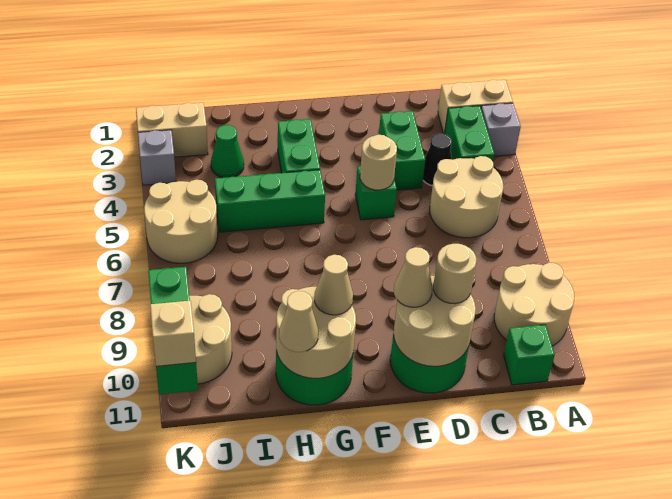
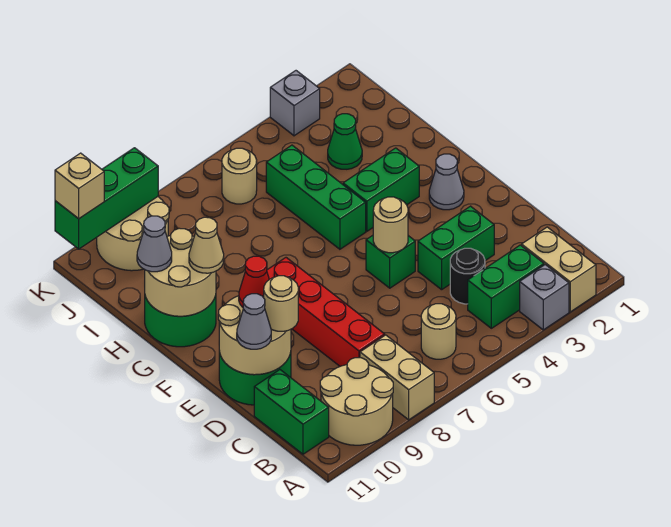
tan 2x2 round brick [430,156,503,238] -> tan 1x1 round brick [421,304,456,359]
green 1x1 brick [504,325,555,385] -> green 1x2 brick [254,370,329,454]
black 1x1 cone [423,133,452,186] -> black 1x1 round brick [450,248,485,304]
none -> red 1x4 brick [267,258,385,366]
none -> grey 1x1 cone [237,294,271,349]
tan 1x1 cone [394,247,432,307] -> red 1x1 cone [239,256,269,307]
none -> grey 1x1 cone [429,154,464,210]
tan 1x1 cone [279,291,318,352] -> grey 1x1 cone [137,216,172,272]
tan 1x2 brick [136,103,208,157] -> tan 1x2 brick moved to [360,335,434,420]
tan 2x2 round brick [144,180,218,263] -> tan 1x1 round brick [222,148,257,204]

